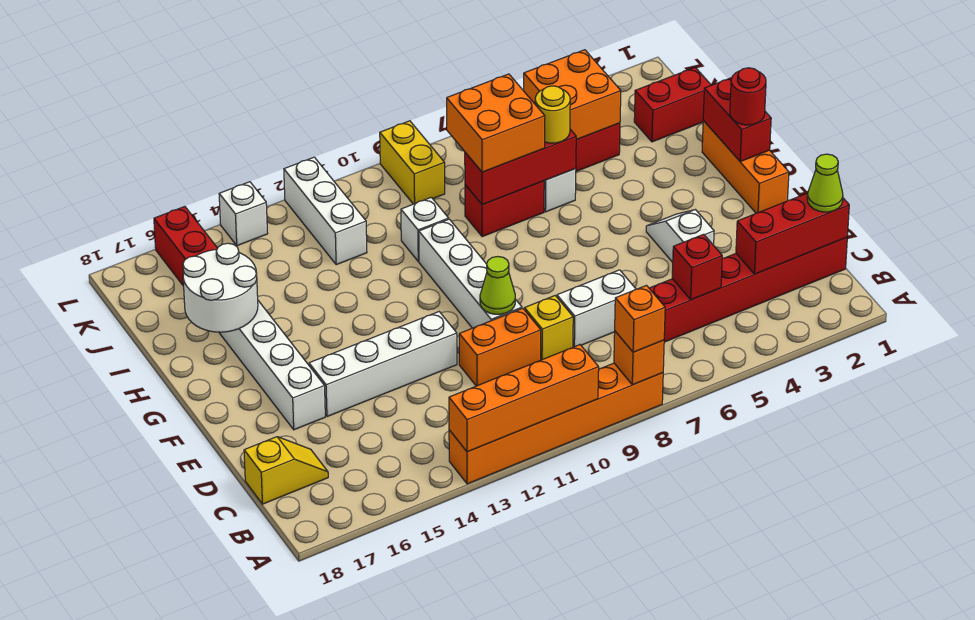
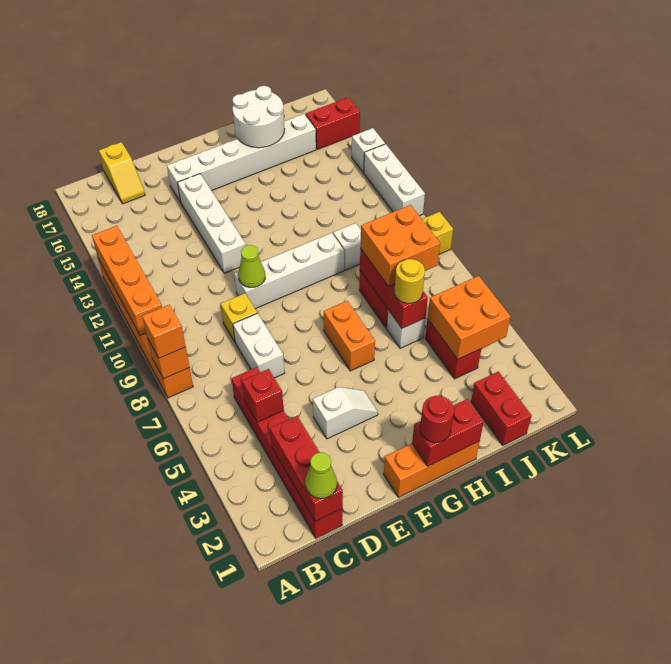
orange 1x2 brick [459,308,541,386] -> orange 1x2 brick moved to [324,301,375,371]
white 1x3 brick [284,157,367,265] -> white 1x3 brick turned to [363,144,425,216]

